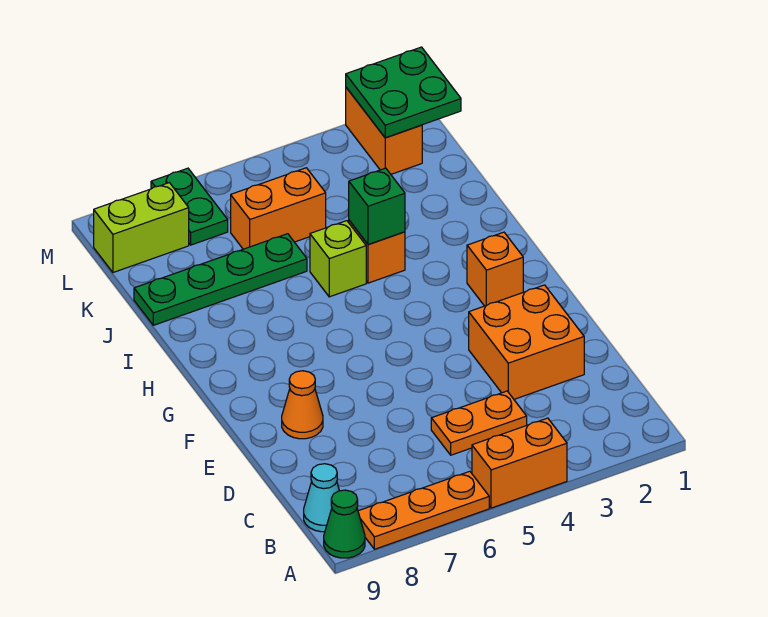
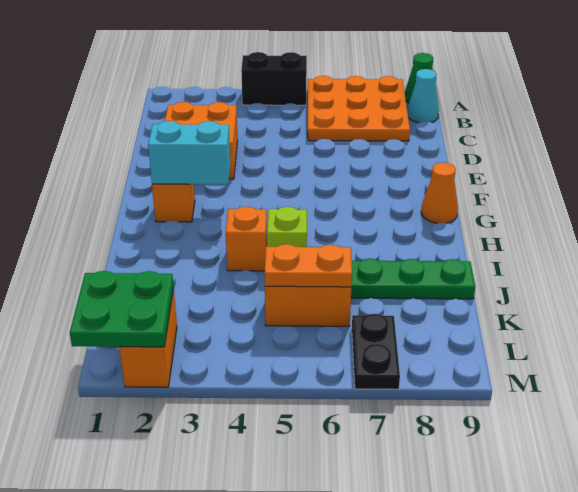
orange 1x2 brick [472,418,567,508] -> black 1x2 brick [241,52,307,105]
orange 1x3 plate [358,471,489,549] -> orange 3x3 plate [308,76,410,141]
orange 1x2 plate [431,391,527,455] -> orange 1x2 plate moved to [265,244,352,287]
orange 1x1 cone [282,371,323,439] -> orange 1x1 cone moved to [421,163,458,223]
none -> cyan 1x2 brick [148,121,230,185]
green 1x1 brick [349,168,405,245] -> none
green 1x2 plate [151,168,228,245] -> black 1x2 plate [352,314,400,389]
lime 1x2 brick [94,183,189,272] -> none

